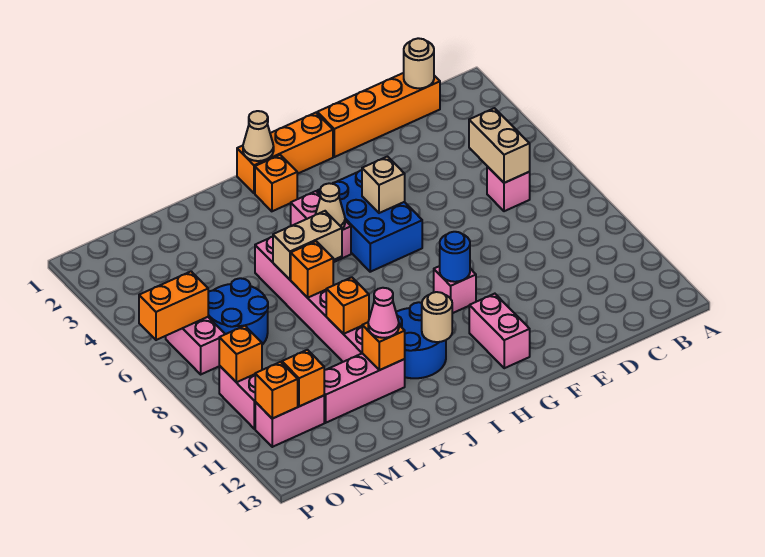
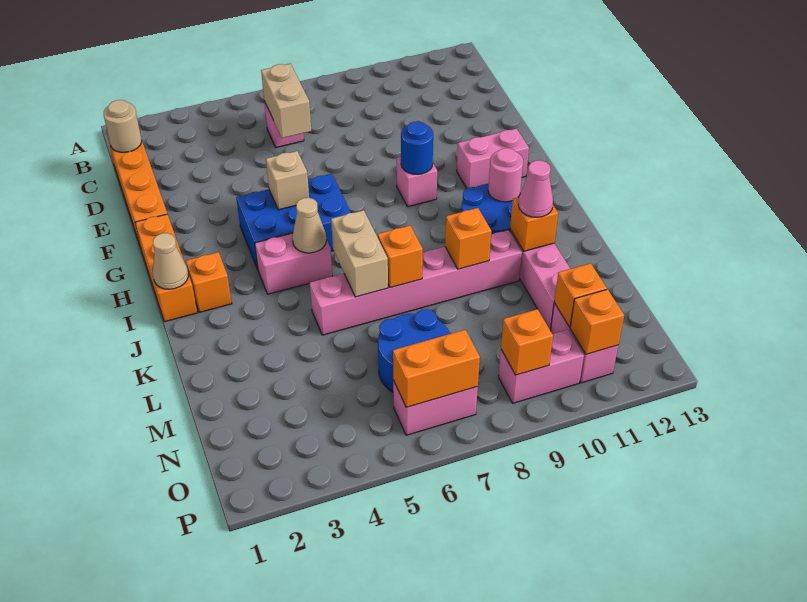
tan 1x2 brick [469,108,530,183] -> tan 1x2 brick turned to [261,64,311,138]
tan 1x1 round brick [422,292,452,342] -> pink 1x1 round brick [488,148,523,202]
orange 1x2 brick [139,271,208,340] -> orange 1x2 brick turned to [393,330,480,407]

